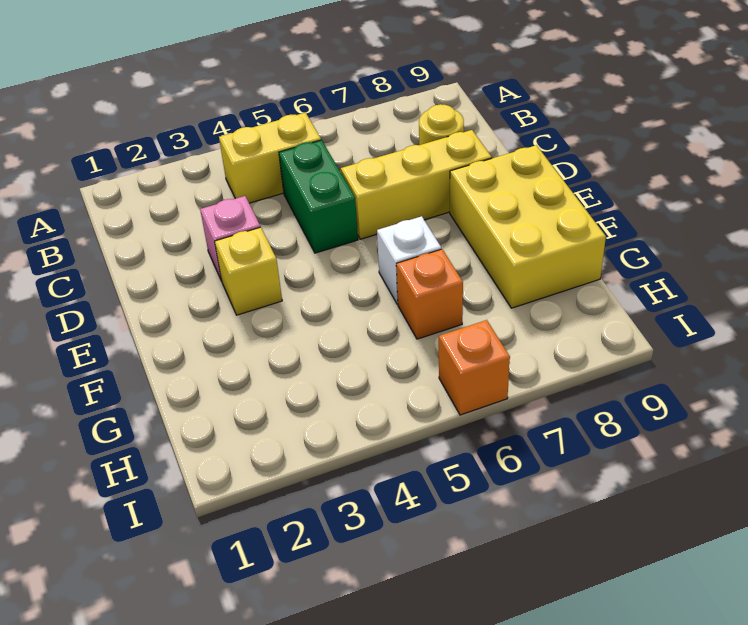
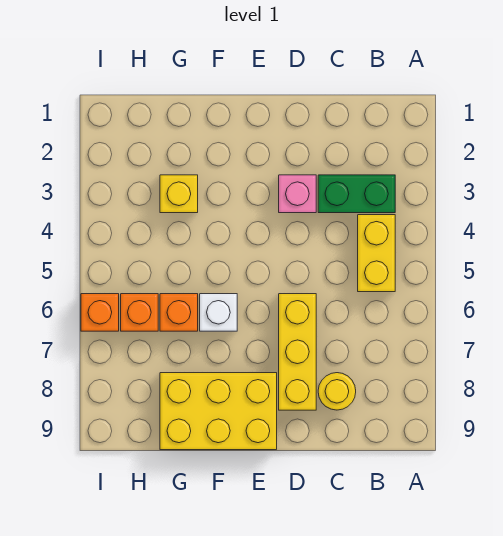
green 1x2 brick [279,140,358,253] -> green 1x2 brick moved to [318,175,395,213]
yellow 1x1 brick [215,227,282,315] -> yellow 1x1 brick moved to [160,175,198,213]
none -> orange 1x1 brick [121,294,158,331]

